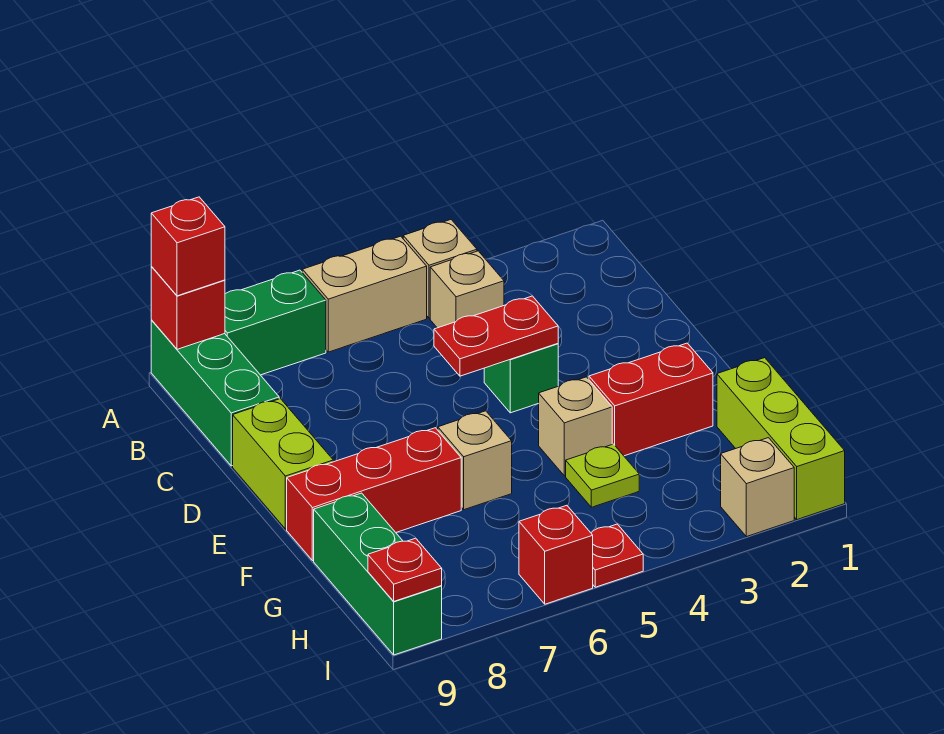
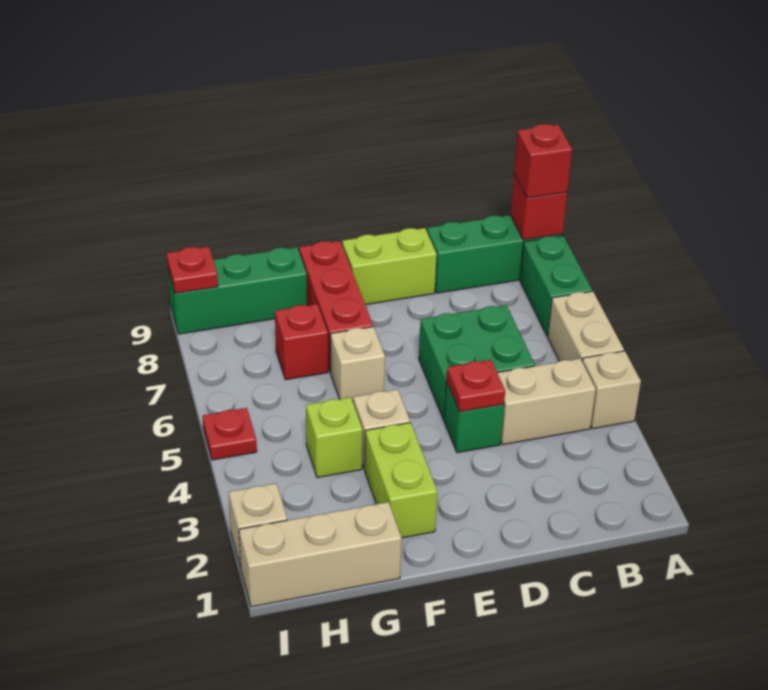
tan 1x1 brick [430,251,504,328] -> tan 1x2 brick [497,359,596,445]
none -> green 2x2 brick [419,305,535,420]
red 1x2 plate [434,296,558,376] -> red 1x1 plate [447,360,505,412]
red 1x2 brick [589,343,713,456] -> lime 1x2 brick [365,423,437,538]
lime 1x3 brick [717,358,845,520] -> tan 1x3 brick [239,502,401,607]
lime 1x1 plate [566,444,639,507] -> lime 1x1 brick [306,397,362,478]
red 1x1 brick [519,505,593,604] -> red 1x1 brick moved to [275,304,328,380]

